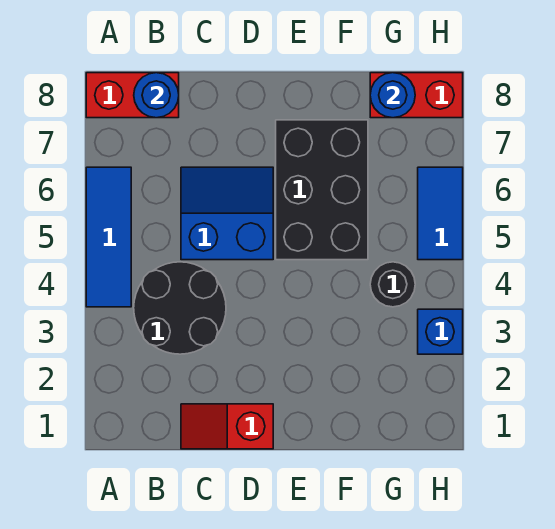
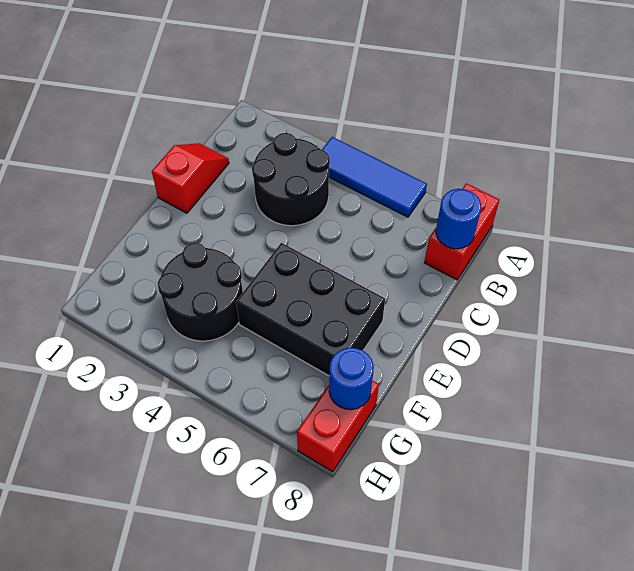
blue 2x2 slope [181,167,273,260] -> none
black 1x1 round brick [370,262,415,307] -> black 2x2 round brick [157,243,243,341]
blue 1x1 brick [418,309,463,354] -> none
blue 1x2 tile [418,167,463,260] -> none

